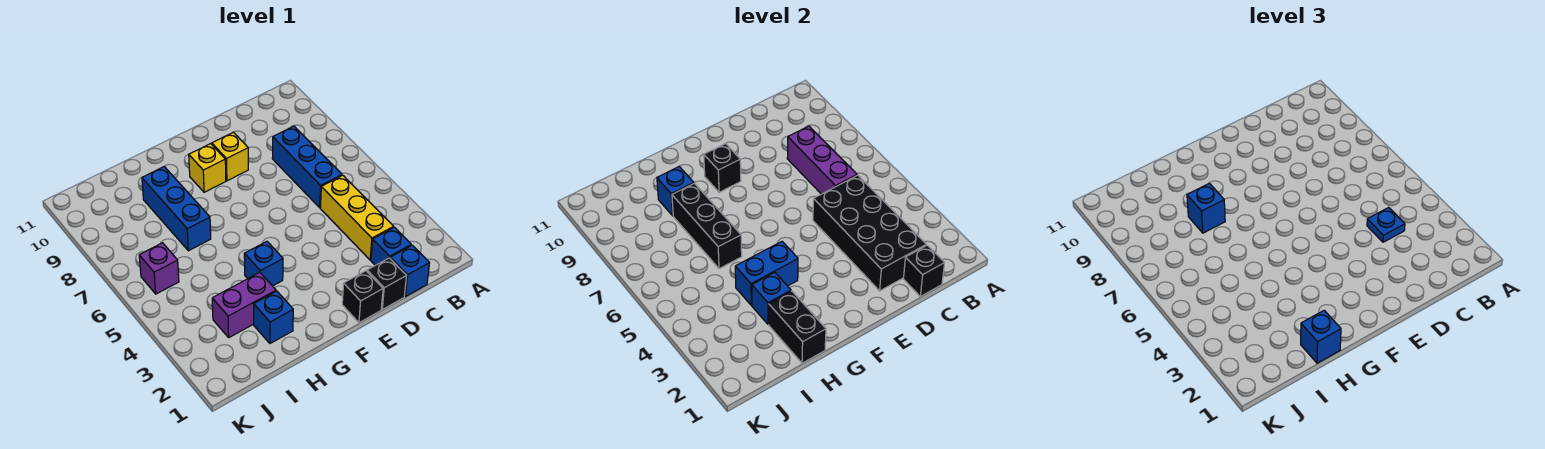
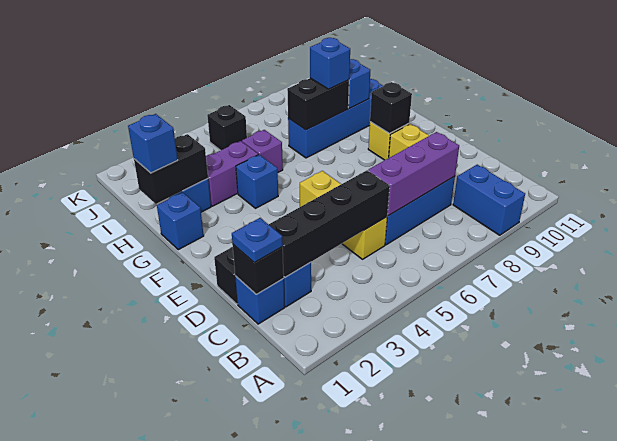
black 2x4 brick [813,175,926,291] -> black 1x4 brick [269,170,390,277]
yellow 1x3 brick [320,175,394,260] -> yellow 1x3 brick turned to [300,171,387,259]
blue 1x1 plate [1367,207,1405,242] -> blue 1x1 plate moved to [232,218,283,263]
black 1x1 brick [342,271,383,323] -> black 1x1 brick moved to [207,105,247,150]
blue 1x2 brick [735,242,798,305] -> blue 1x2 brick moved to [453,165,525,235]
purple 1x2 brick [212,272,276,337] -> purple 1x2 brick turned to [206,141,258,206]
blue 1x1 brick [752,272,791,324] -> blue 1x1 brick moved to [157,192,204,250]
black 1x3 brick [672,183,742,269] -> black 1x2 brick [287,78,349,130]
blue 1x3 brick [142,167,211,251] -> blue 1x4 brick [288,79,383,158]
purple 1x1 brick [139,243,179,294] -> purple 1x1 brick moved to [242,130,283,172]

